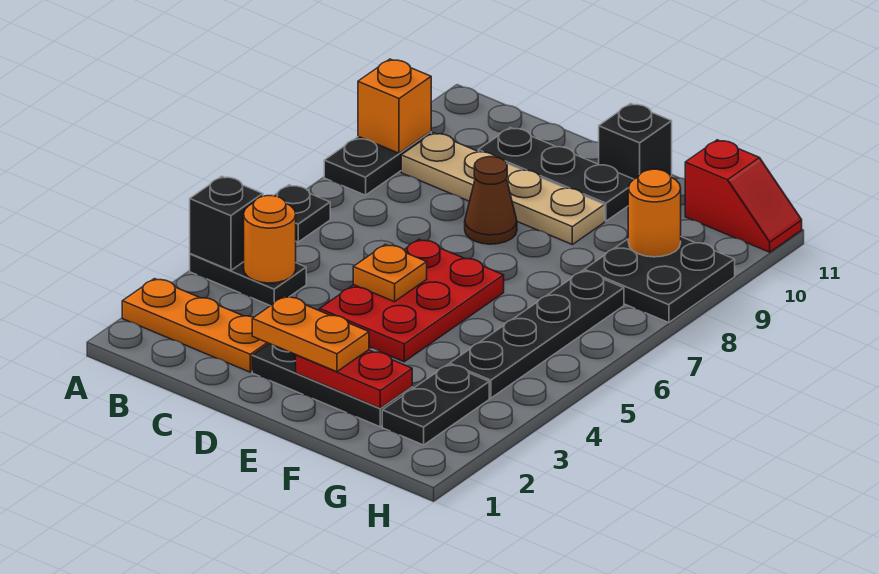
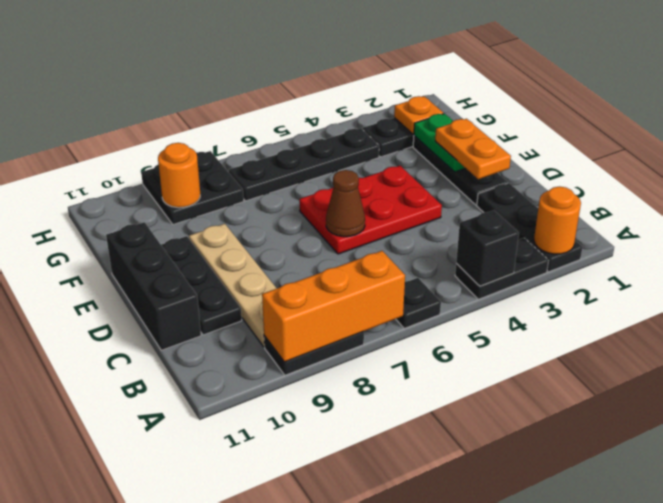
orange 1x3 plate [122,279,269,372] -> black 1x3 plate [477,183,582,272]
black 1x2 plate [190,254,306,306] -> black 1x2 plate turned to [455,238,549,299]
orange 1x1 brick [358,59,431,153] -> orange 1x3 brick [262,251,405,362]
orange 1x1 round brick [244,196,296,283] -> orange 1x1 round brick moved to [534,187,581,254]
orange 1x1 plate [353,244,427,302] -> orange 1x1 plate moved to [394,96,443,134]
brown 1x1 cone [465,157,517,244] -> brown 1x1 cone moved to [326,170,365,237]
red 1x2 plate [296,350,412,408] -> green 1x2 plate [414,114,466,172]
black 1x1 brick [599,104,672,179] -> black 1x3 brick [106,222,201,350]
red 1x2 slope [685,140,802,252] -> none

